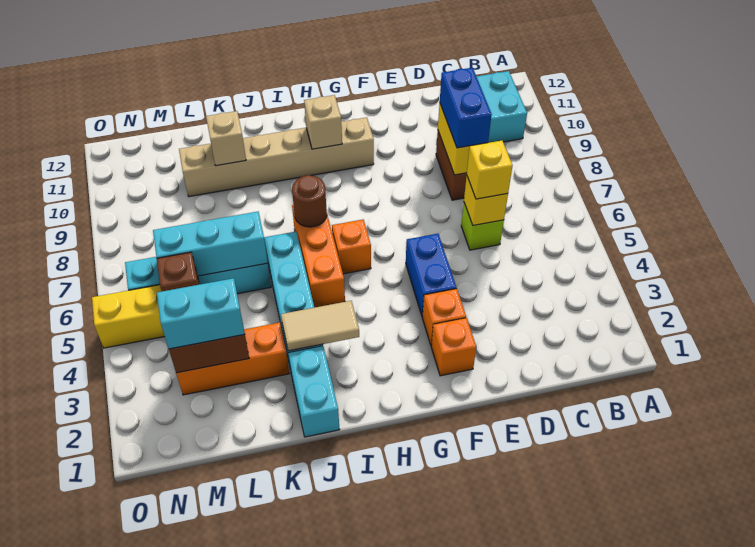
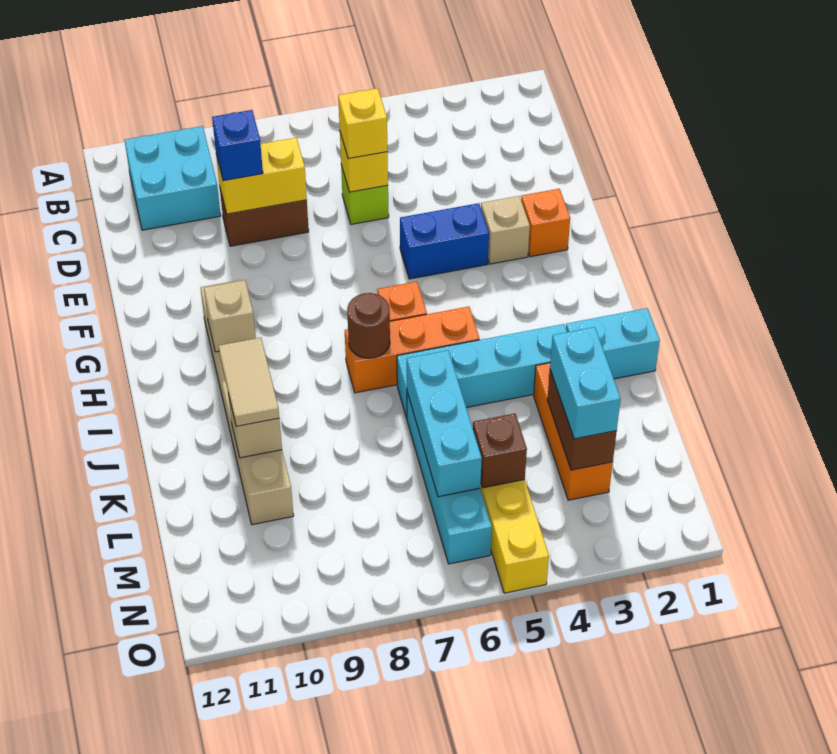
blue 1x2 brick [440,68,492,148] -> blue 1x1 brick [212,110,263,181]
orange 1x1 brick [422,289,466,345] -> tan 1x1 brick [481,196,530,264]
tan 1x2 tile [281,301,359,351] -> tan 1x2 tile moved to [219,338,279,426]

